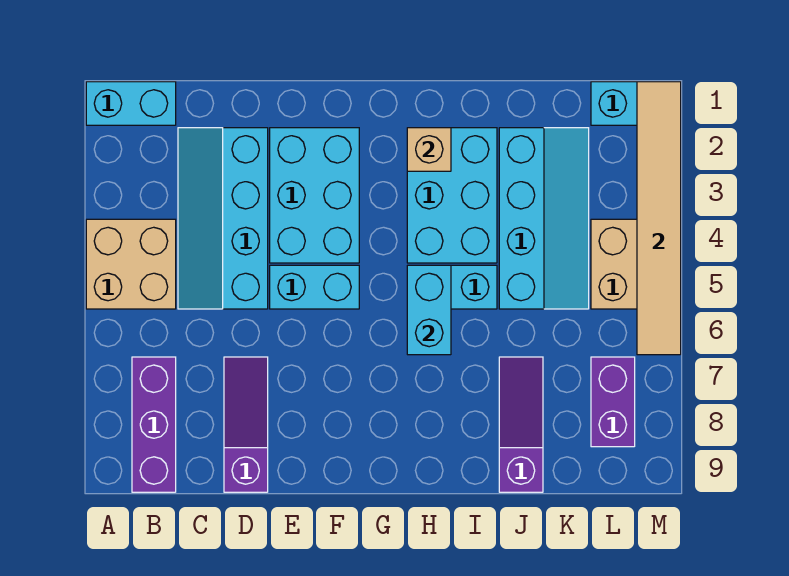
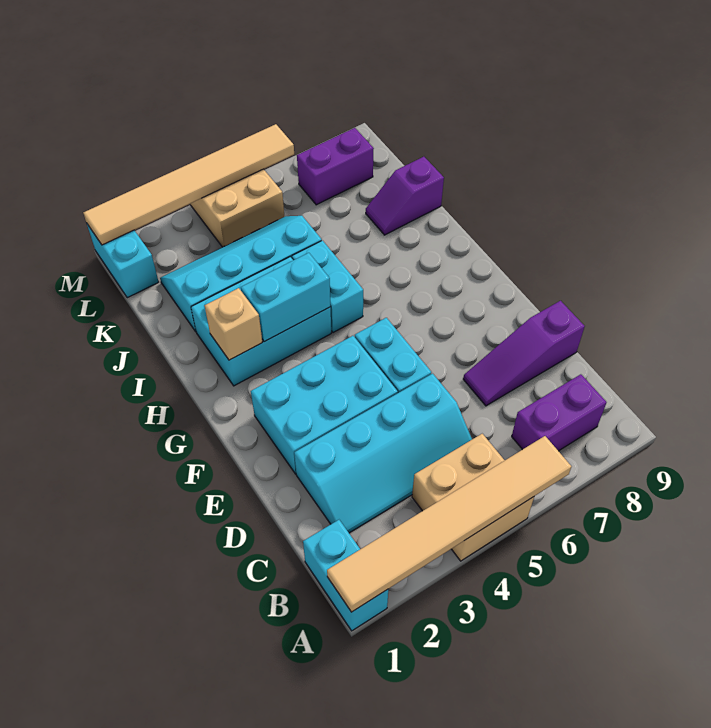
none -> tan 1x6 tile [327,436,571,612]
purple 1x3 brick [132,357,176,492] -> purple 1x2 brick [512,374,606,451]
cyan 1x2 brick [407,265,451,355] -> cyan 1x2 brick moved to [241,253,330,342]
purple 1x3 slope [499,357,543,492] -> purple 1x2 slope [366,157,444,235]

